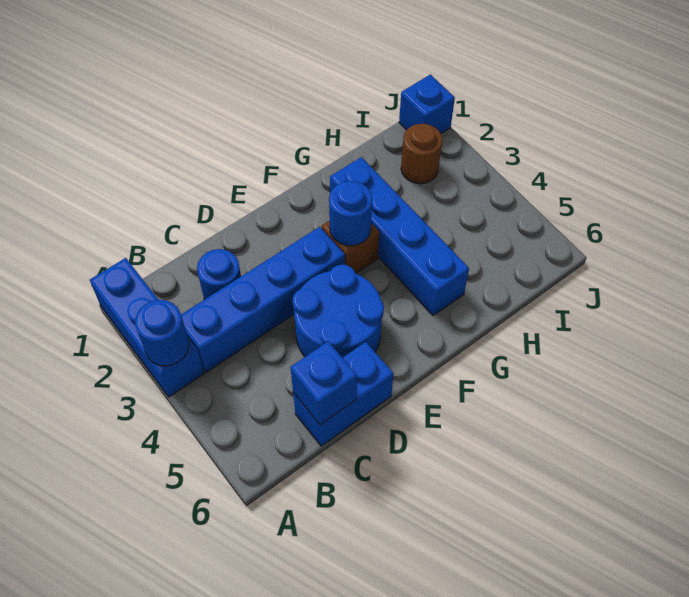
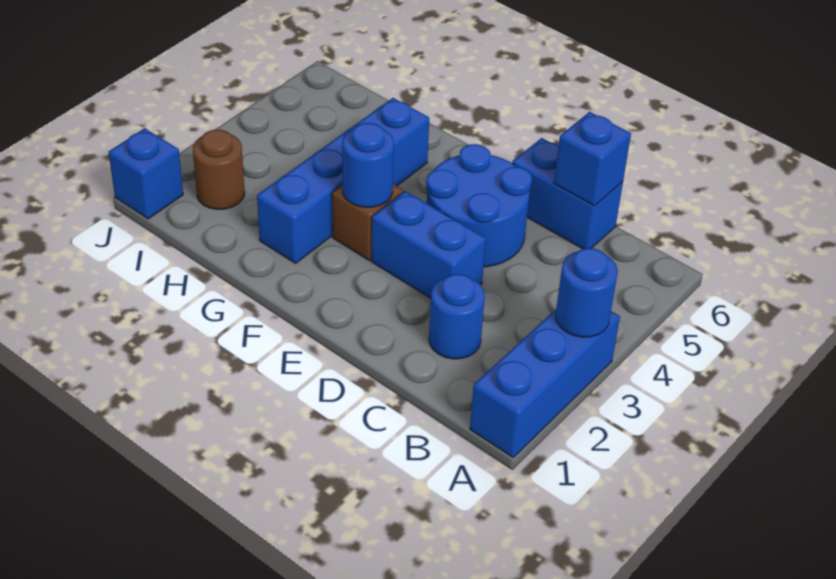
blue 1x4 brick [181,227,345,372] -> blue 1x2 brick [371,191,486,298]

